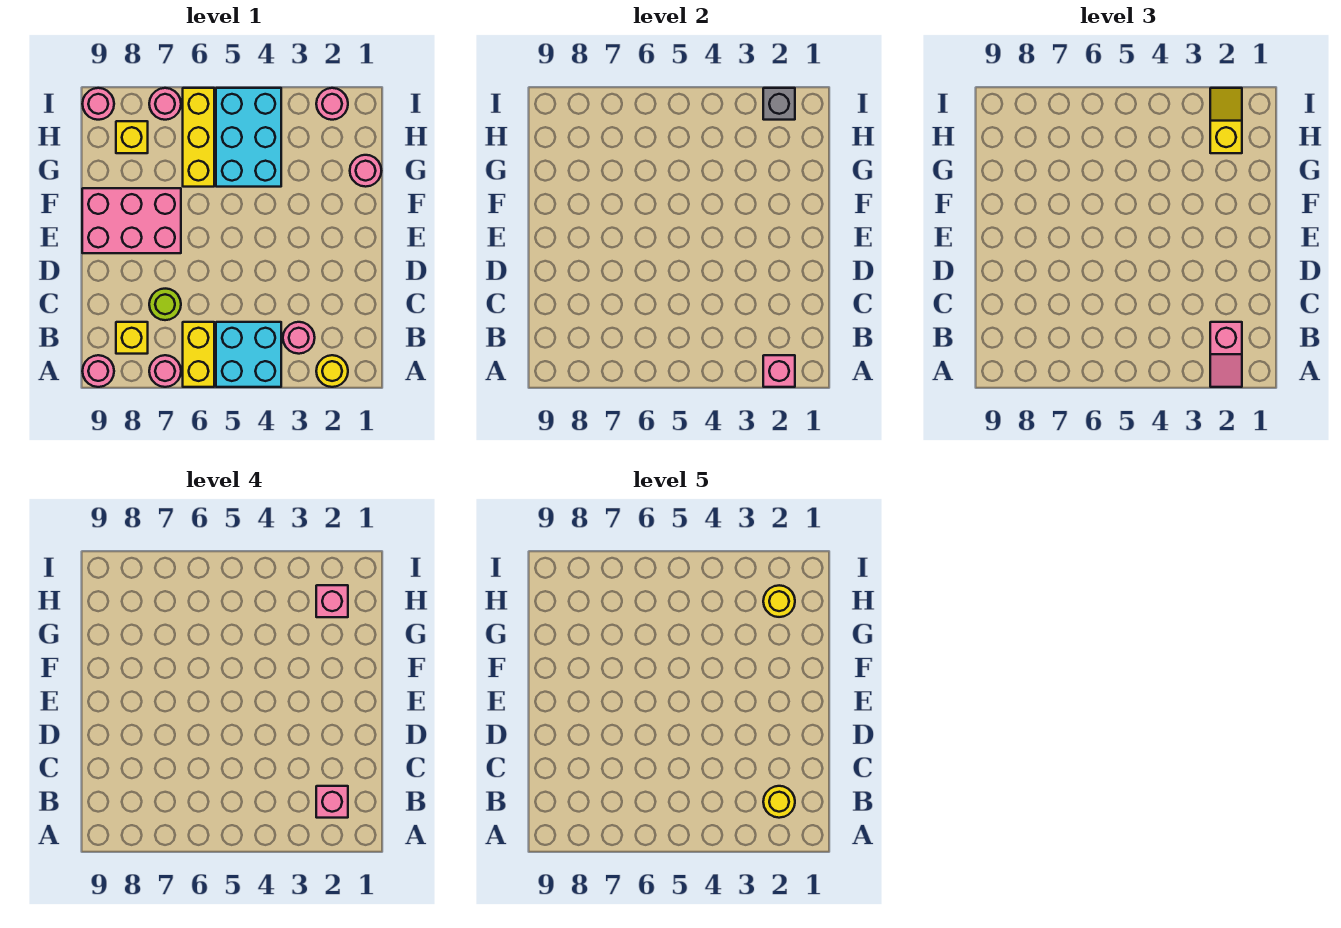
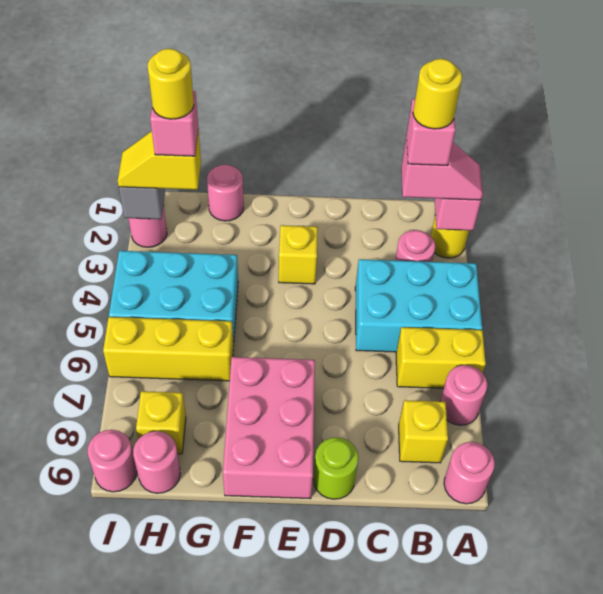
cyan 2x2 brick [216,322,281,387] -> cyan 2x3 brick [355,259,482,352]
lime 1x1 round brick [149,289,181,320] -> lime 1x1 round brick moved to [313,437,359,499]
none -> yellow 1x1 brick [279,225,318,284]
pink 1x1 round brick [149,88,181,120] -> pink 1x1 round brick moved to [133,431,180,493]

